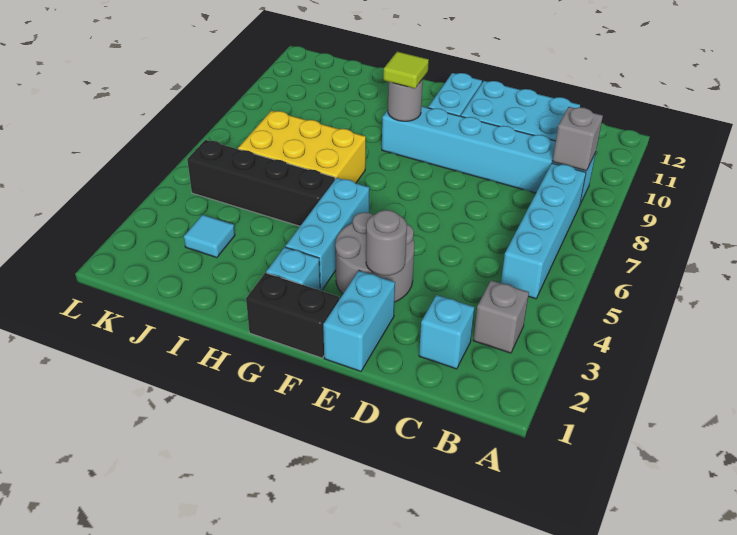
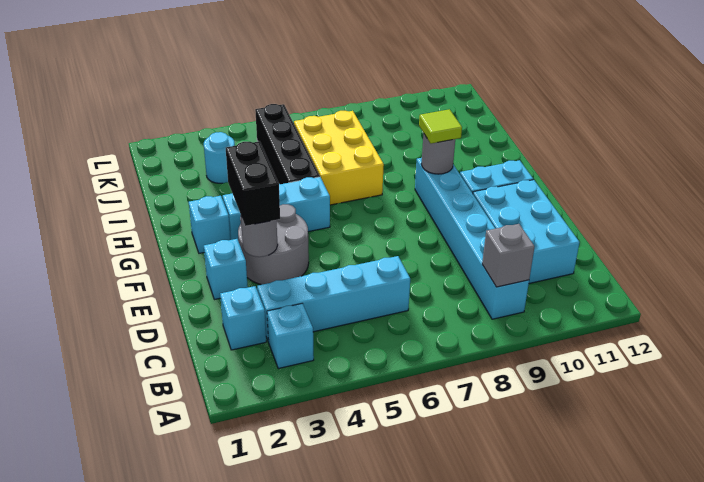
grey 1x1 brick [473,280,529,353] -> cyan 1x1 brick [267,304,314,369]
cyan 1x4 brick [501,163,586,299] -> cyan 1x4 brick moved to [257,256,410,342]
cyan 1x2 brick [323,271,395,371] -> cyan 1x1 brick [204,239,248,300]
black 1x2 brick [246,273,339,358] -> black 1x2 brick moved to [226,141,280,226]
cyan 1x1 tile [184,215,235,258] -> cyan 1x1 round brick [204,132,235,183]

